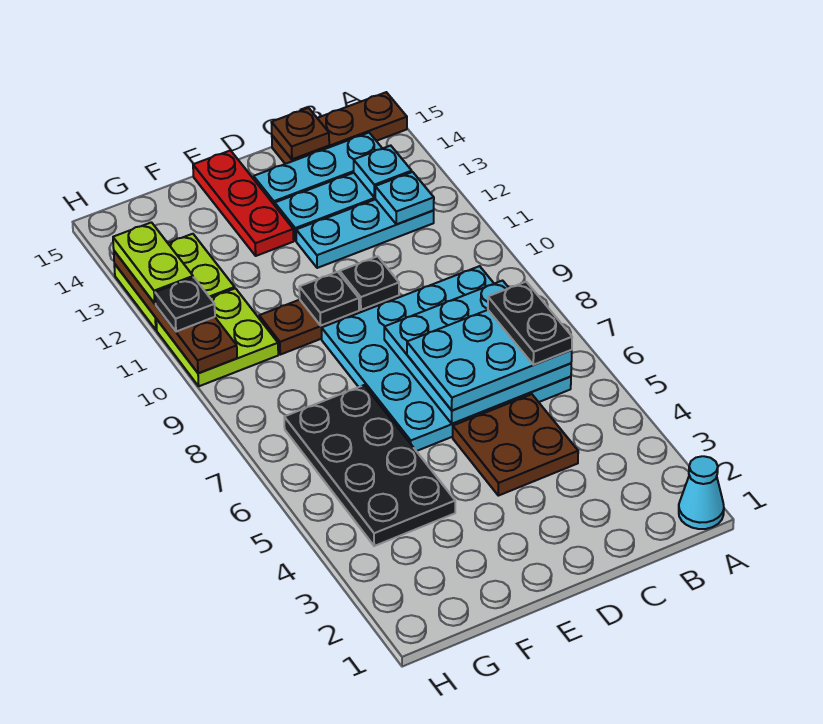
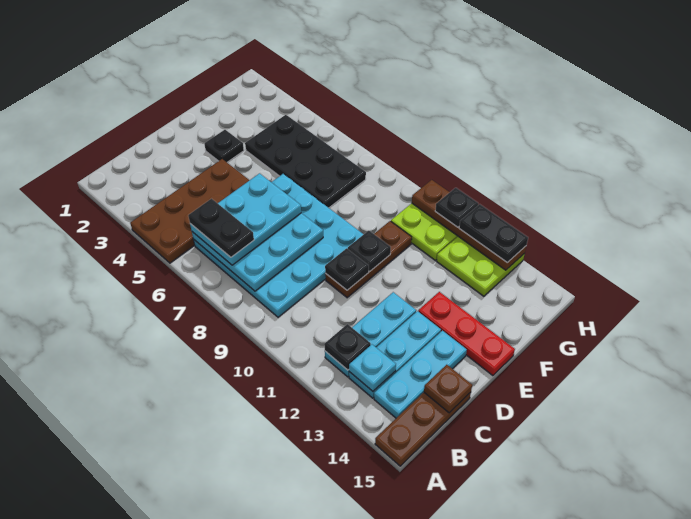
cyan 1x1 cone [679,456,724,529] -> none
cyan 1x1 plate [375,172,434,224] -> black 1x1 plate [324,324,371,370]
brown 2x2 plate [453,394,578,496] -> brown 2x4 plate [130,159,249,263]
none -> black 1x1 plate [204,130,244,162]
lime 1x2 plate [113,222,193,303] -> black 1x2 plate [459,204,528,263]

